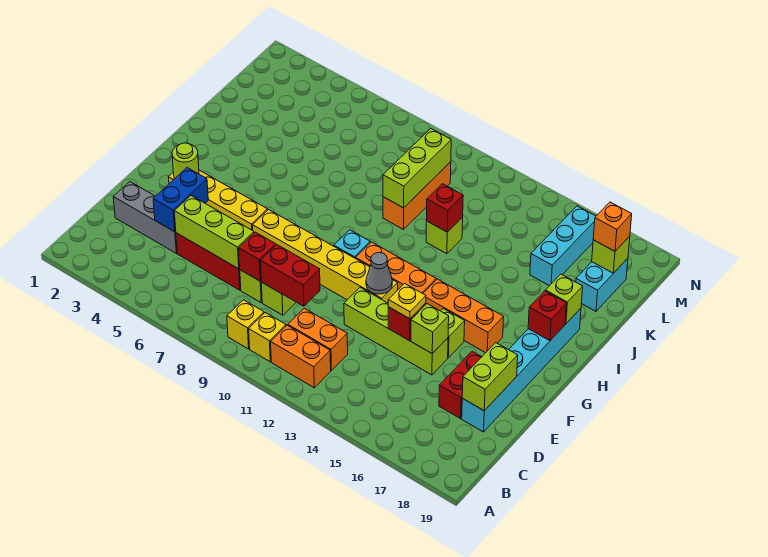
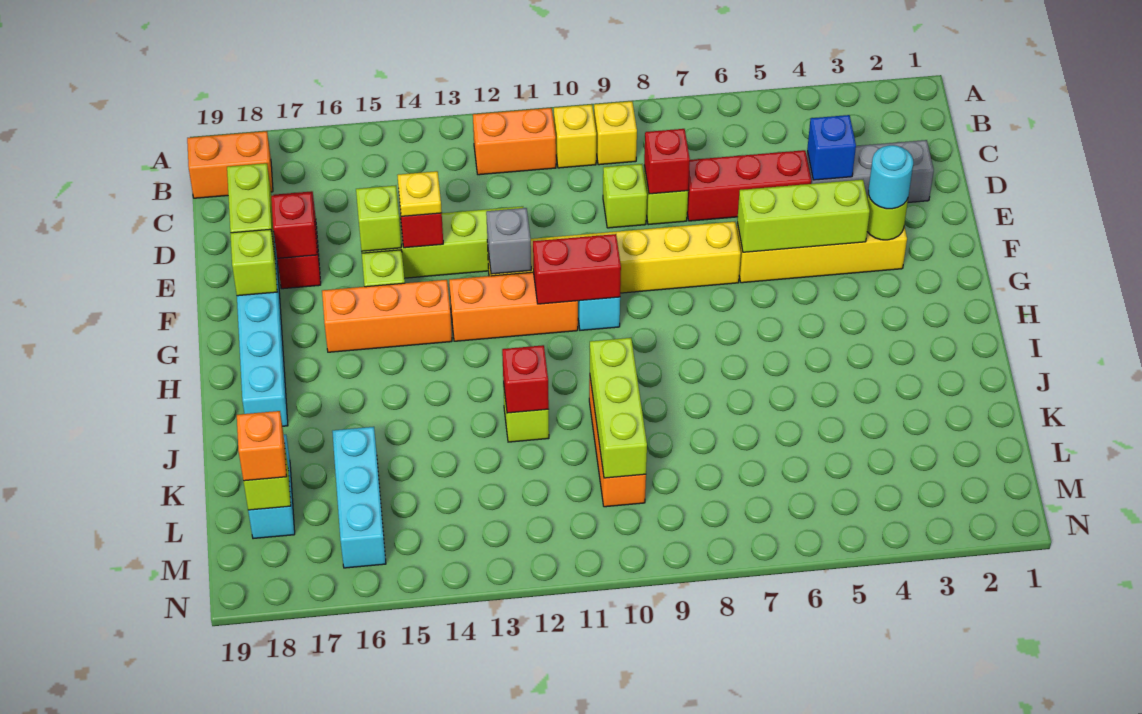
orange 1x2 brick [288,308,348,370] -> orange 1x2 brick moved to [187,131,273,198]
blue 1x2 brick [153,168,208,232] -> blue 1x1 brick [807,115,856,180]
lime 1x3 brick [174,196,254,269] -> lime 1x3 brick moved to [737,180,870,252]
red 1x2 brick [260,245,320,306] -> red 1x2 brick moved to [533,234,621,304]
none -> cyan 1x1 round brick [869,145,913,209]
grey 1x1 cone [366,253,392,294] -> grey 1x1 brick [486,208,531,274]
red 1x1 brick [528,291,567,341] -> red 1x1 brick moved to [271,193,317,258]
lime 1x1 brick [545,274,583,324] -> lime 1x1 brick moved to [230,229,277,296]

